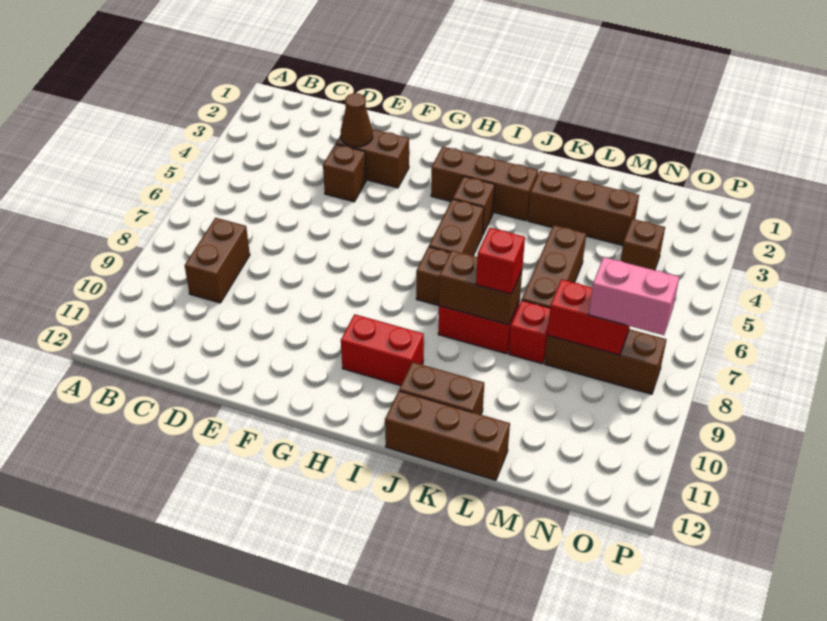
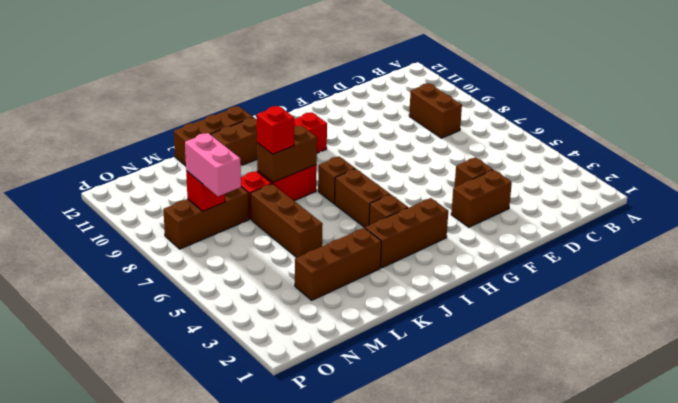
brown 1x1 cone [341,93,373,147] -> none
red 1x2 brick [547,279,630,355] -> red 1x1 brick [186,171,225,211]
brown 1x1 brick [621,219,665,270] -> none
pink 1x2 brick [589,257,679,335] -> pink 1x2 brick turned to [185,133,241,196]

